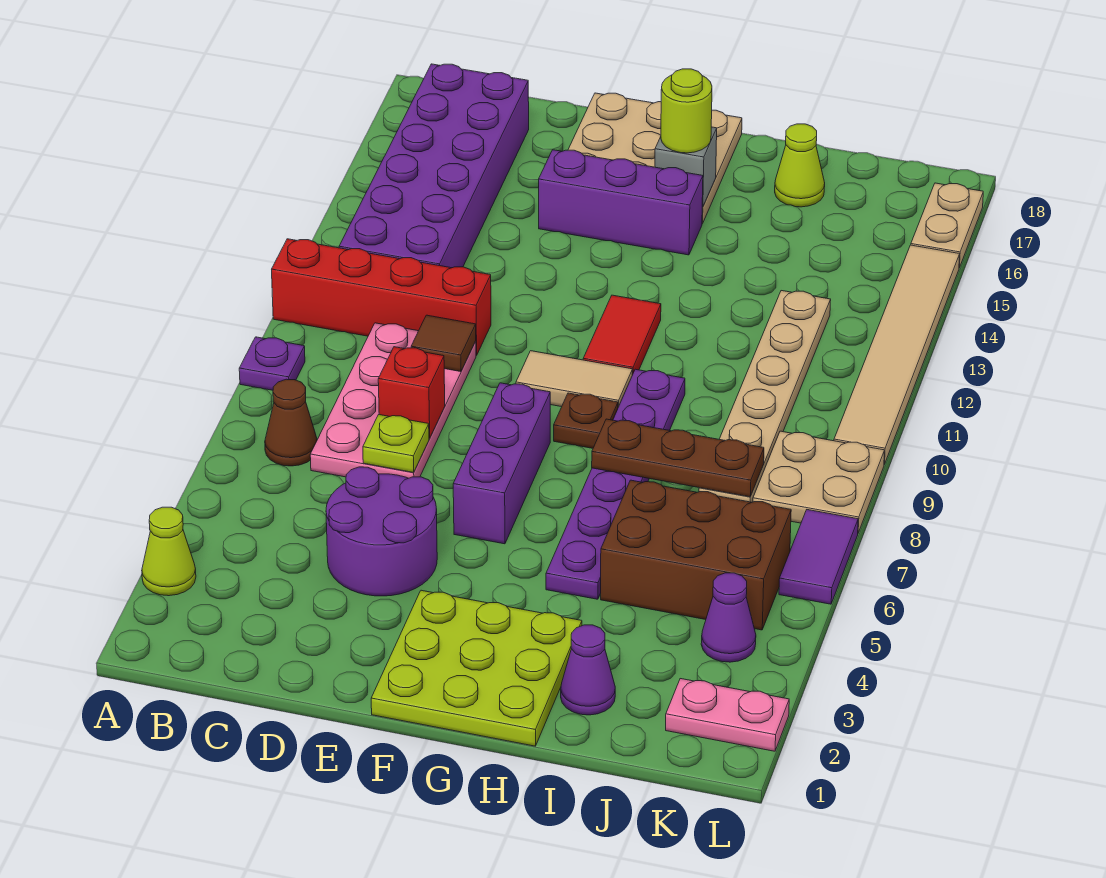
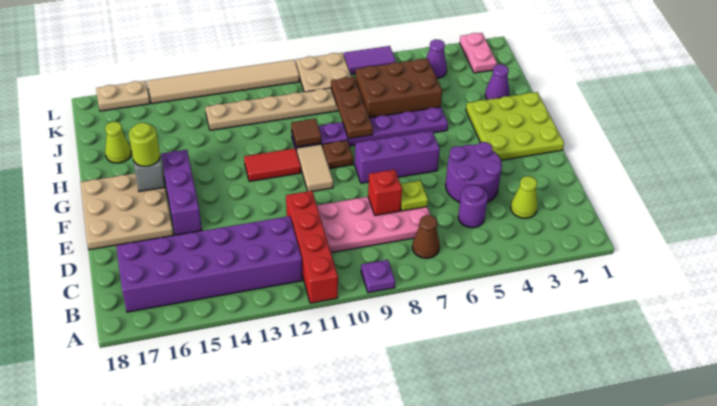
lime 1x1 cone [142,507,196,596] -> lime 1x1 cone moved to [511,176,538,218]
none -> purple 1x1 round brick [458,185,488,228]
brown 1x1 tile [411,315,476,372] -> brown 1x1 tile moved to [291,119,321,147]
brown 2x3 brick [601,480,791,630] -> brown 2x3 brick turned to [356,59,442,118]

